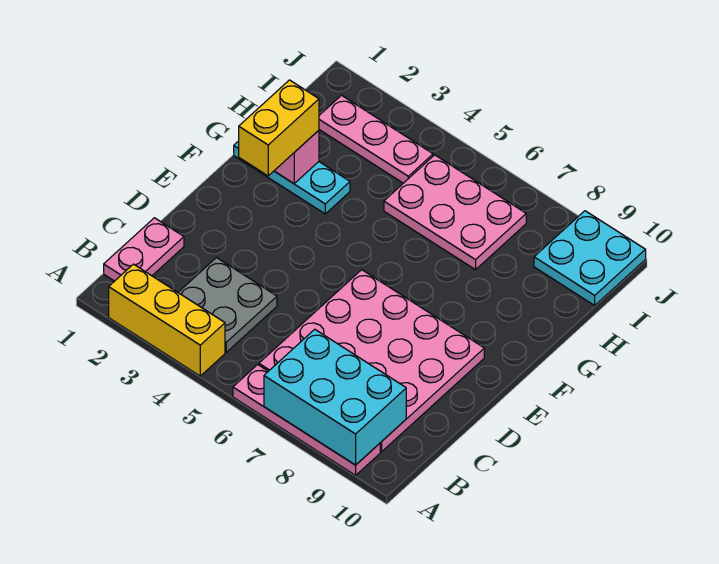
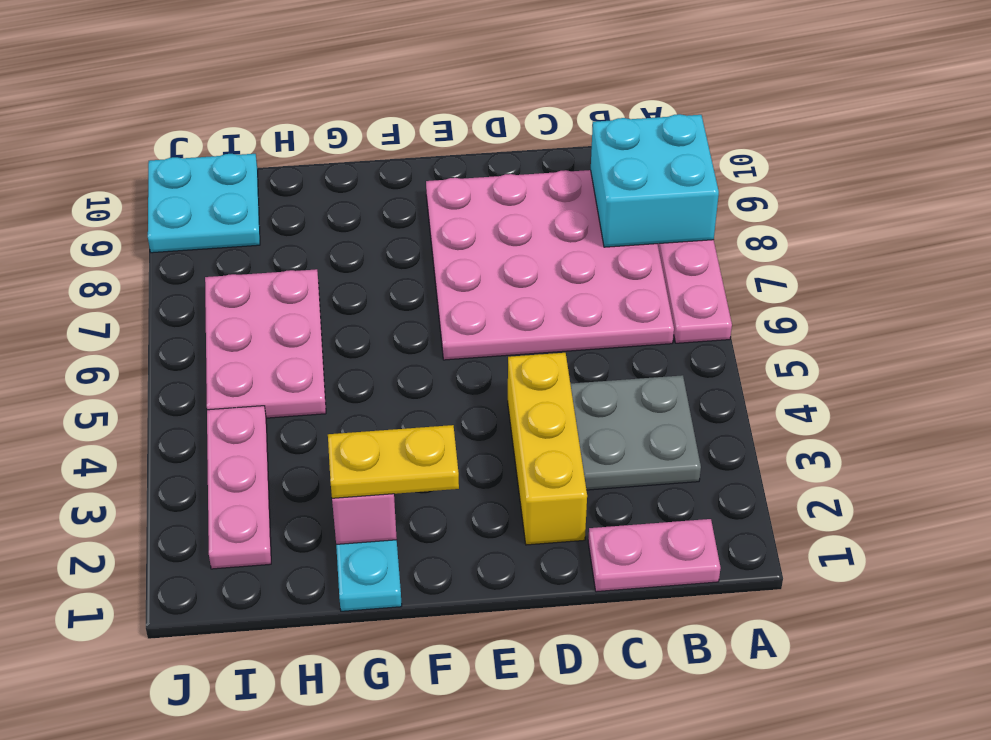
yellow 1x3 brick [109,264,225,376] -> yellow 1x3 brick moved to [508,353,587,545]
cyan 2x3 brick [264,329,406,465] -> cyan 2x2 brick [591,114,719,247]
yellow 1x2 brick [239,80,319,176] -> yellow 1x2 plate [328,425,459,498]

